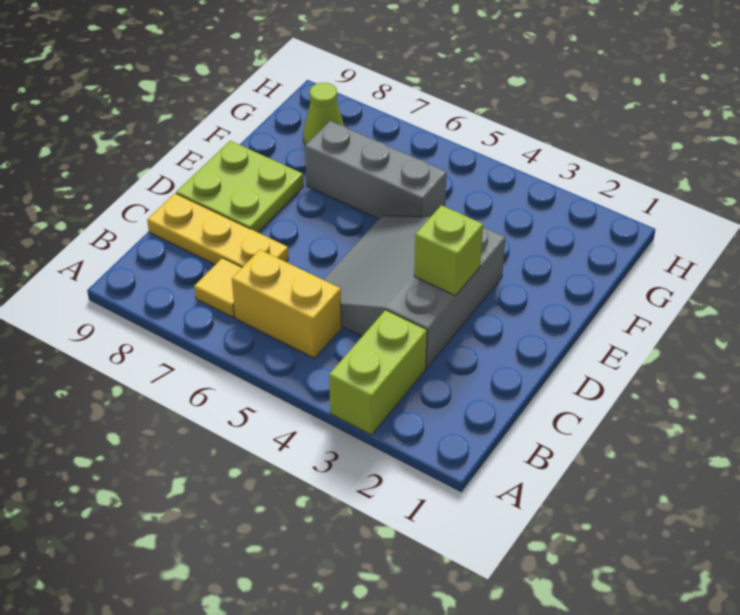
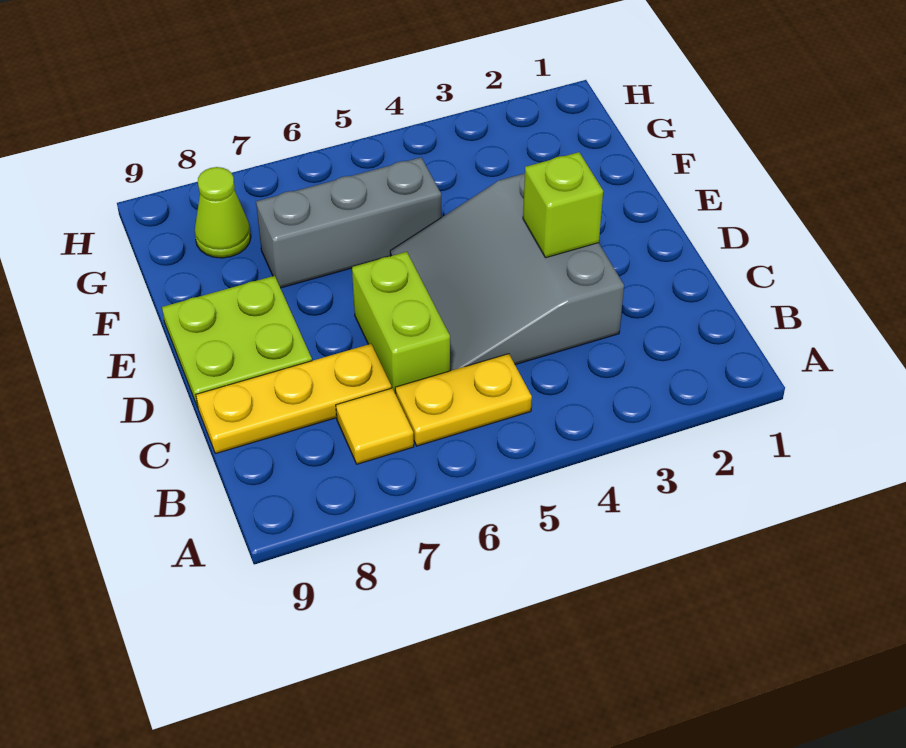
lime 1x2 brick [329,310,427,435] -> lime 1x2 brick moved to [352,252,450,394]
yellow 1x2 brick [232,250,341,358] -> yellow 1x2 plate [395,354,532,446]

